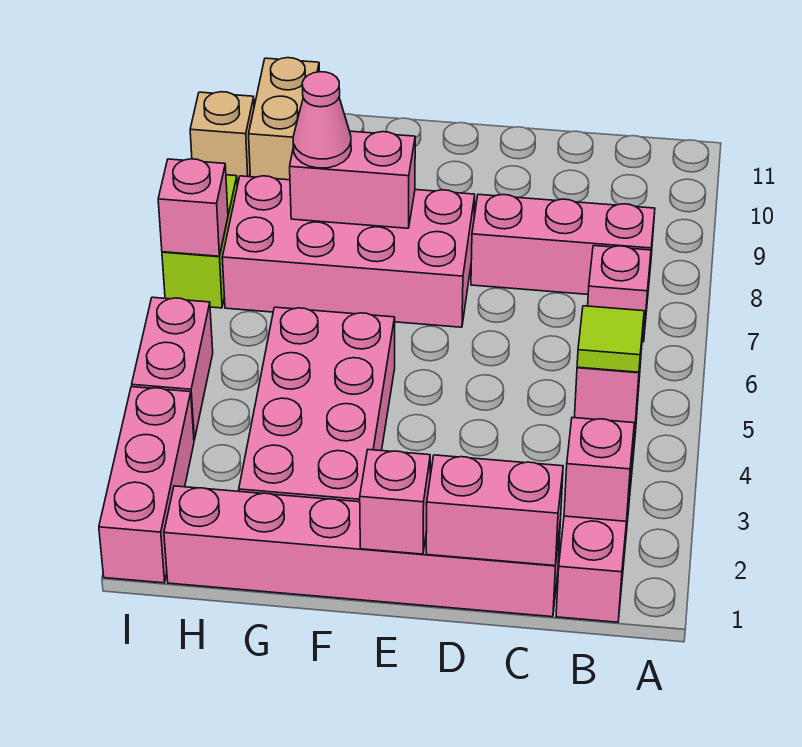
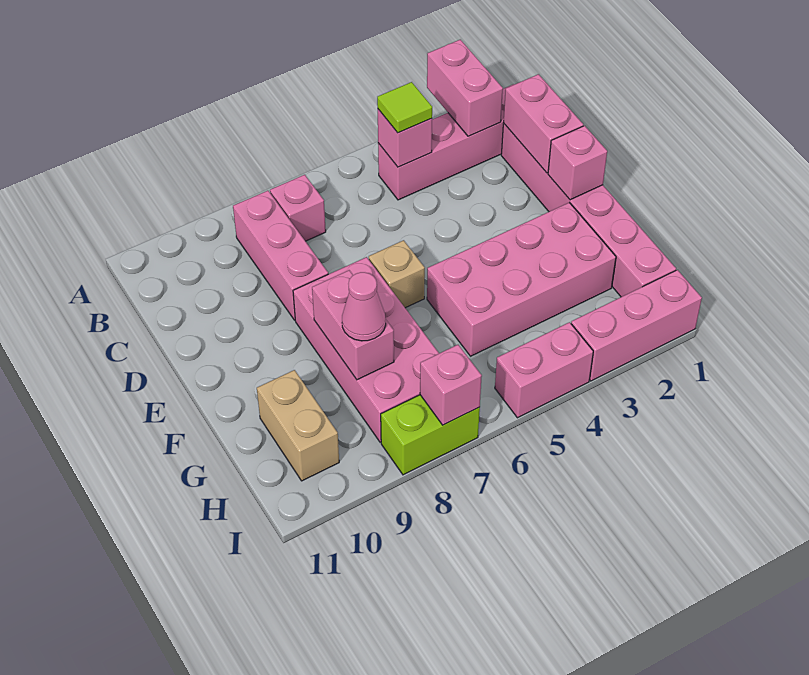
pink 1x1 brick [564,418,634,521] -> pink 1x2 brick [427,40,503,136]
tan 1x2 brick [249,58,319,180] -> tan 1x2 brick turned to [257,370,339,481]
tan 1x1 brick [190,92,254,184] -> tan 1x1 brick moved to [369,240,425,308]

